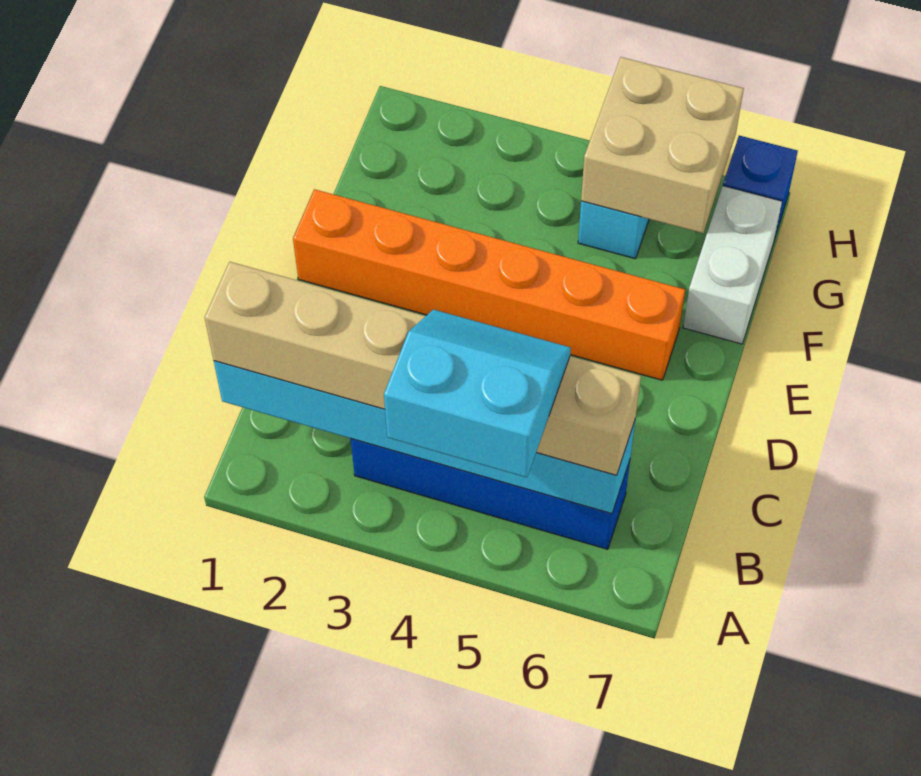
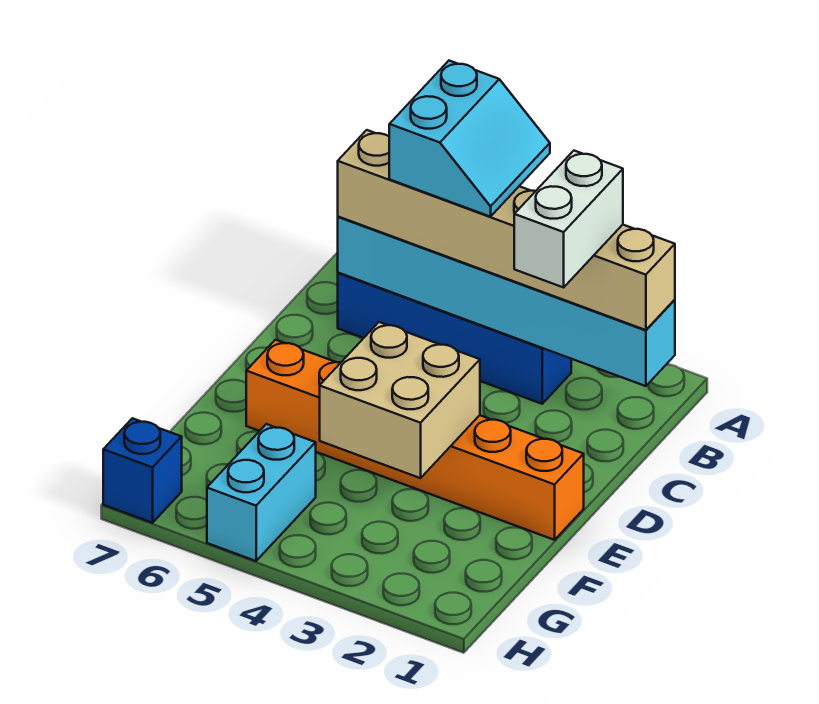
cyan 2x2 slope [384,310,571,477] -> cyan 2x2 slope turned to [389,61,550,217]
white 1x2 brick [683,186,782,344] -> white 1x2 brick moved to [514,151,623,287]
tan 2x2 brick [581,57,744,233] -> tan 2x2 brick moved to [320,322,480,478]

